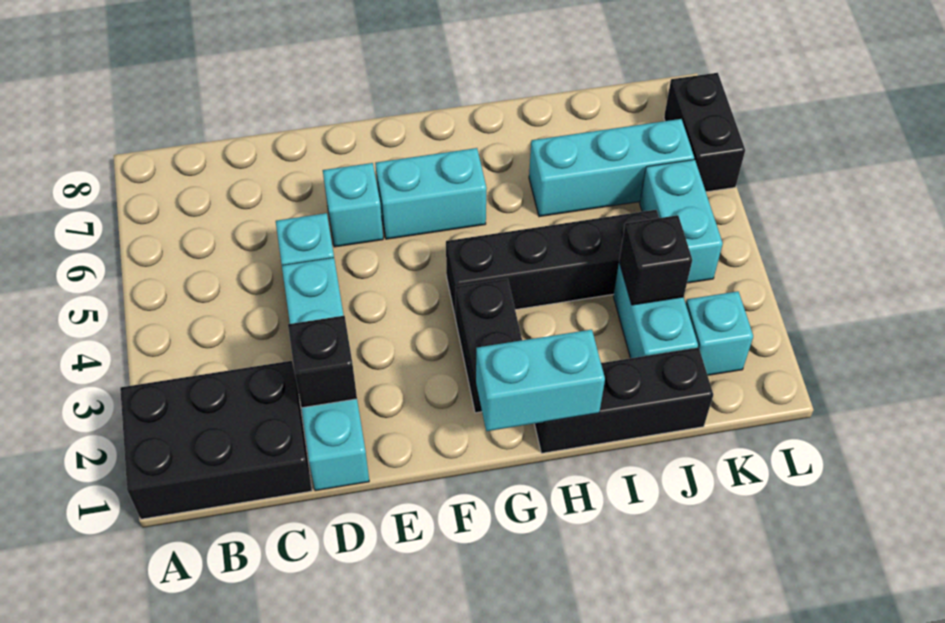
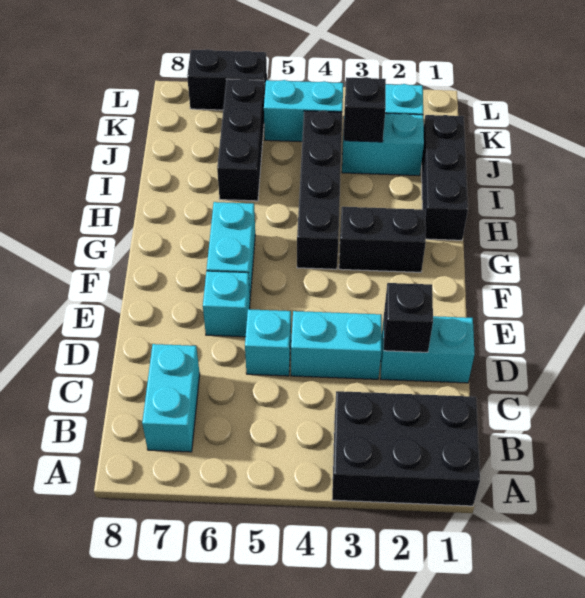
black 2x3 brick [120,361,312,519] -> black 2x3 brick turned to [332,391,480,506]
cyan 1x2 brick [476,330,605,431] -> cyan 1x2 brick moved to [142,344,200,452]
cyan 1x3 brick [529,119,694,217] -> black 1x3 brick [217,79,265,201]

